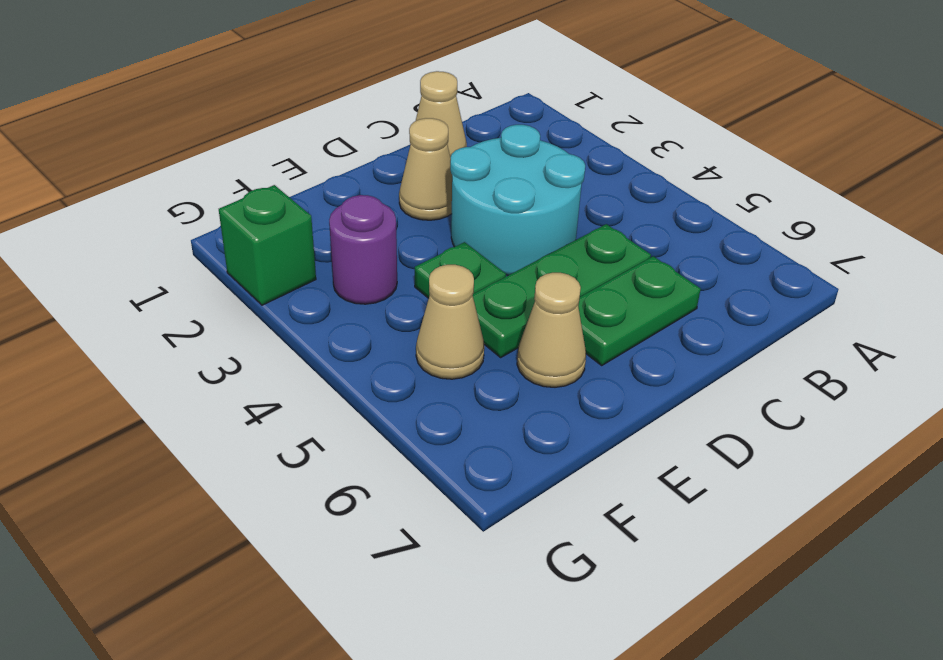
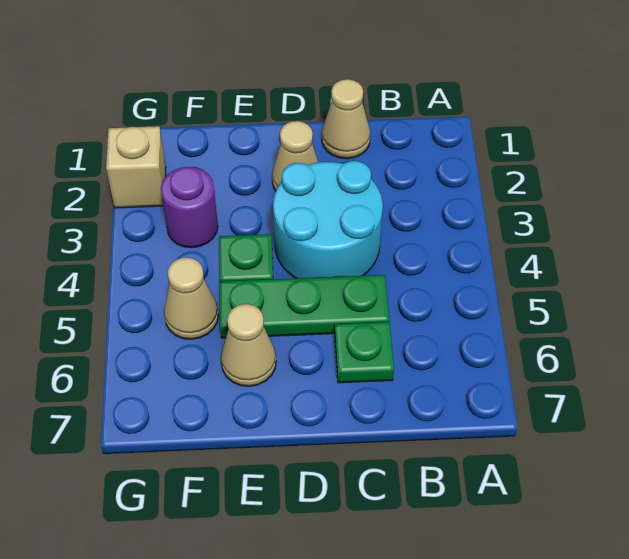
green 1x2 plate [578,256,701,365] -> green 1x1 plate [335,322,394,383]
green 1x1 brick [219,185,316,305] -> tan 1x1 brick [106,126,166,208]

